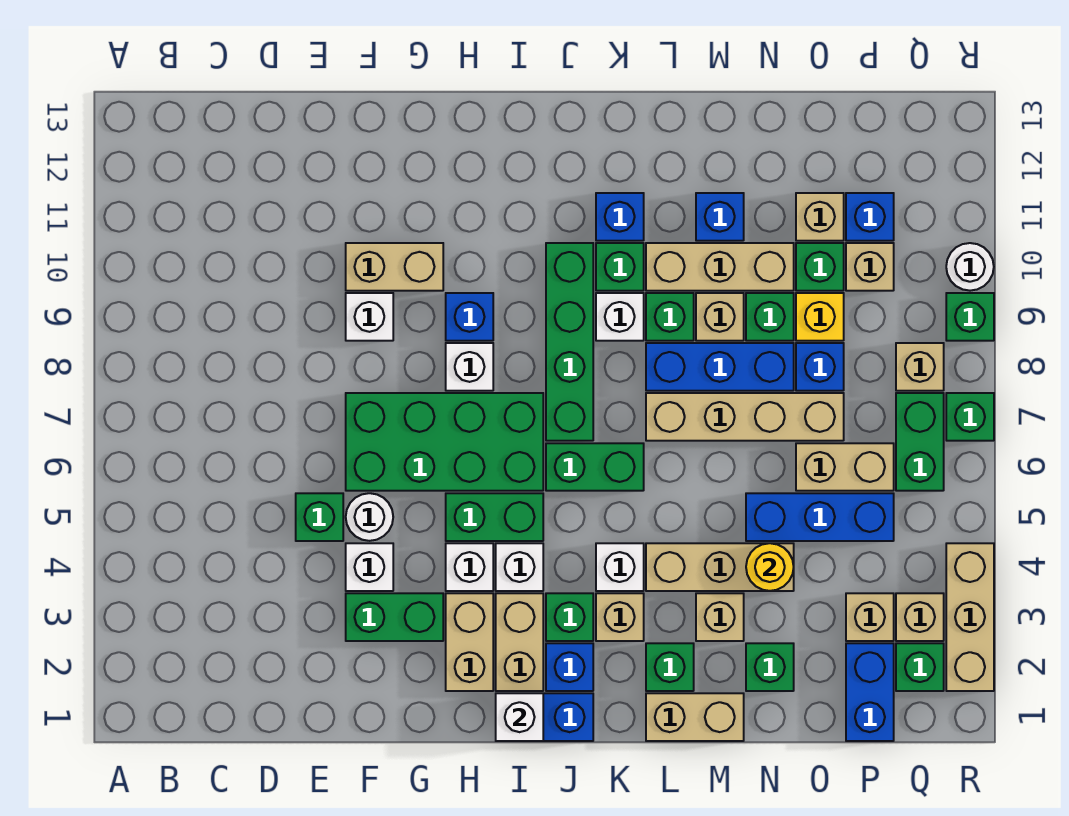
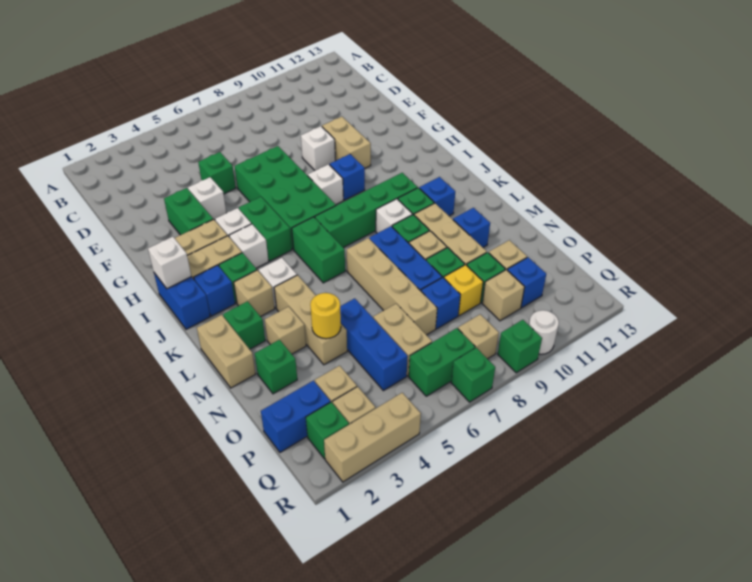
white 1x1 round brick [346,493,393,541] -> none

